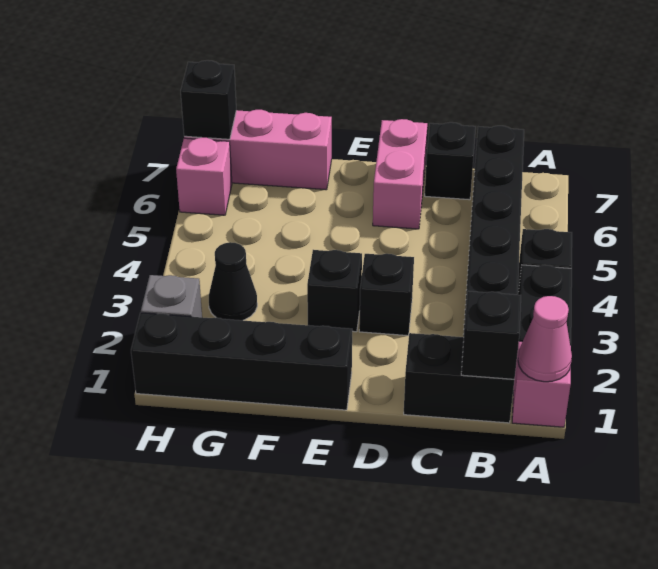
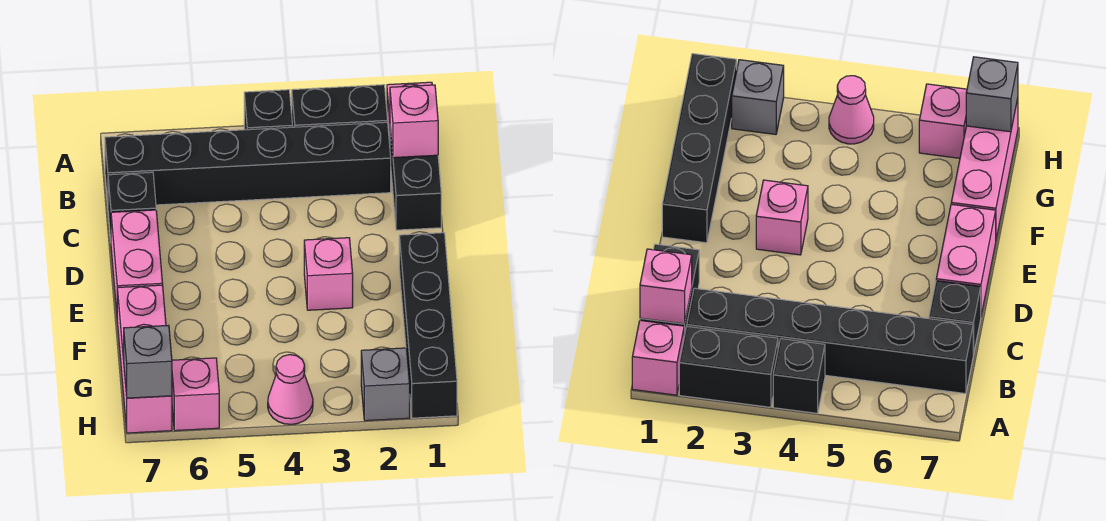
pink 1x1 cone [518,296,572,382] -> pink 1x1 cone moved to [268,355,313,424]
black 1x1 brick [461,291,521,379] -> pink 1x1 brick [390,85,438,158]
black 1x1 brick [359,254,414,336] -> none
pink 1x2 brick [373,119,427,229] -> pink 1x2 brick turned to [111,210,163,311]
black 1x1 brick [307,250,362,332] -> pink 1x1 brick [304,238,353,310]
black 1x1 cone [209,242,257,320] -> none
black 1x1 brick [181,60,236,139] -> grey 1x1 brick [124,325,172,398]

